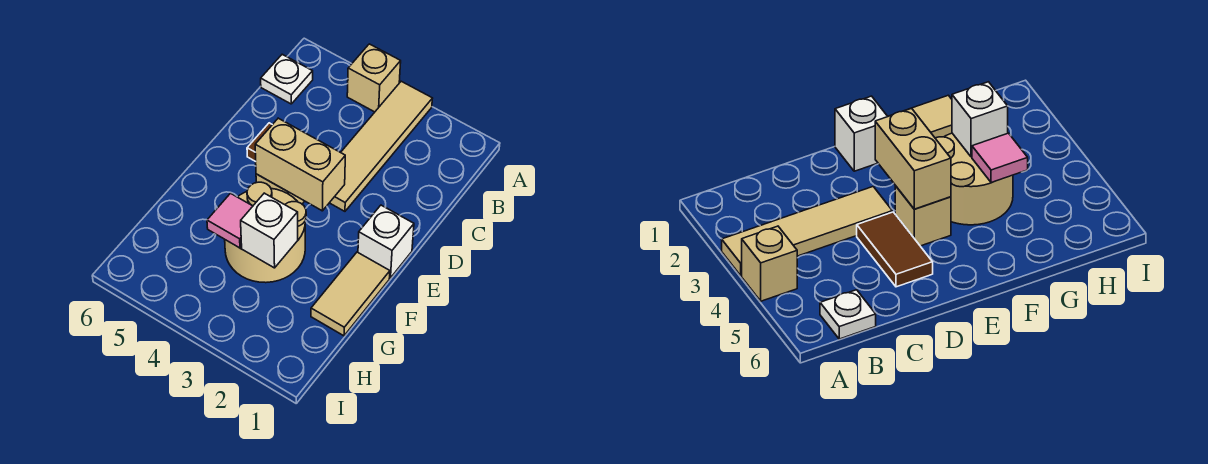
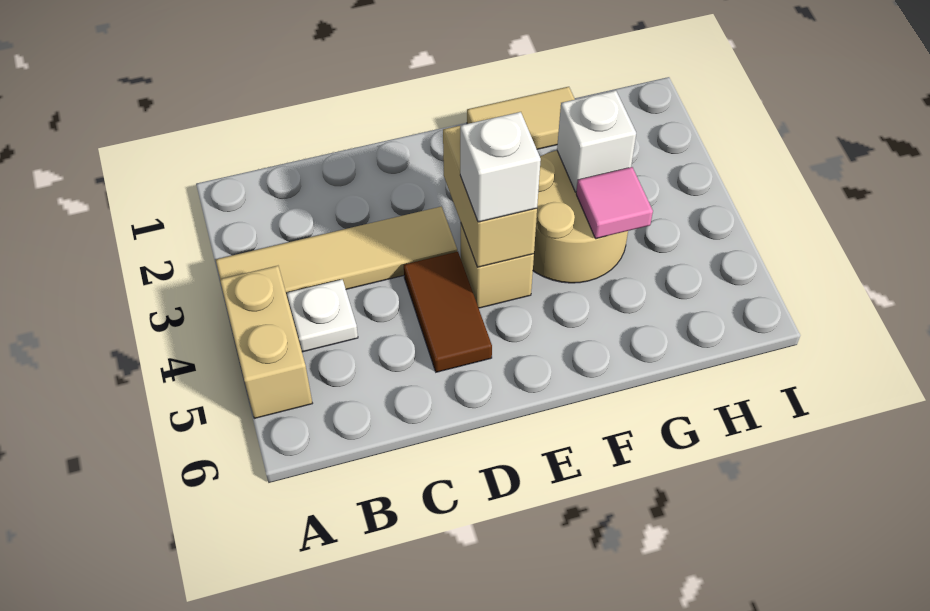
tan 1x1 brick [347,44,401,112] -> tan 1x2 brick [220,266,313,418]
white 1x1 plate [261,54,313,104] -> white 1x1 plate moved to [287,279,358,352]
white 1x1 brick [358,205,414,278] -> white 1x1 brick moved to [460,112,541,222]

